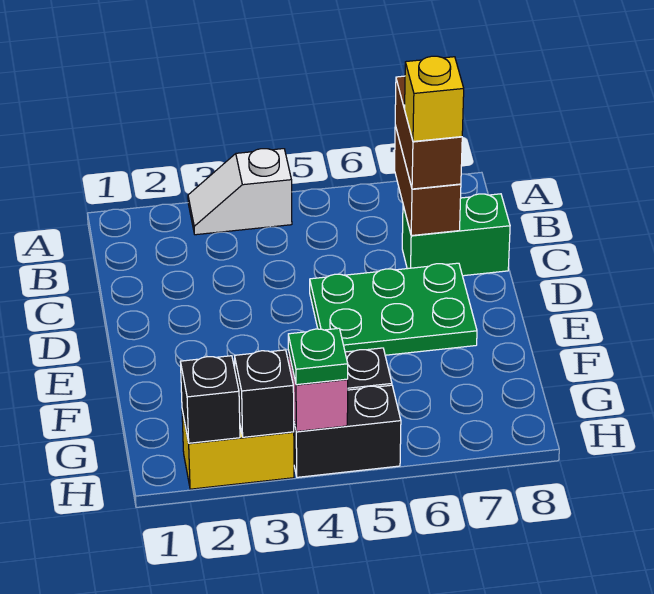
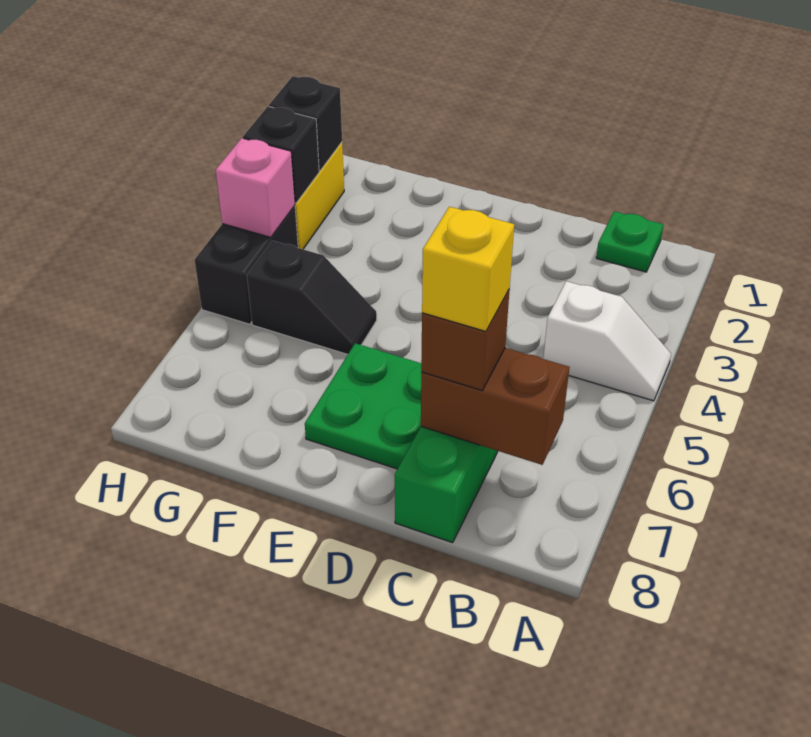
white 1x2 slope [188,149,292,235] -> white 1x2 slope turned to [543,281,671,401]
brown 1x2 brick [395,76,462,189] -> brown 1x1 brick [421,289,510,391]
green 2x3 plate [310,263,477,355] -> green 2x2 plate [305,343,422,469]
green 1x1 plate [288,328,348,385] -> green 1x1 plate moved to [596,211,664,272]

